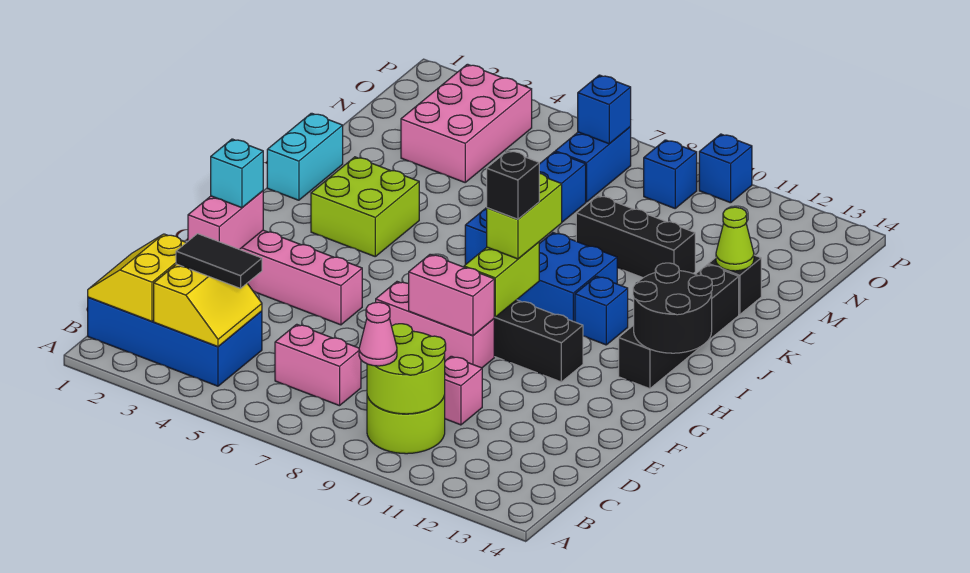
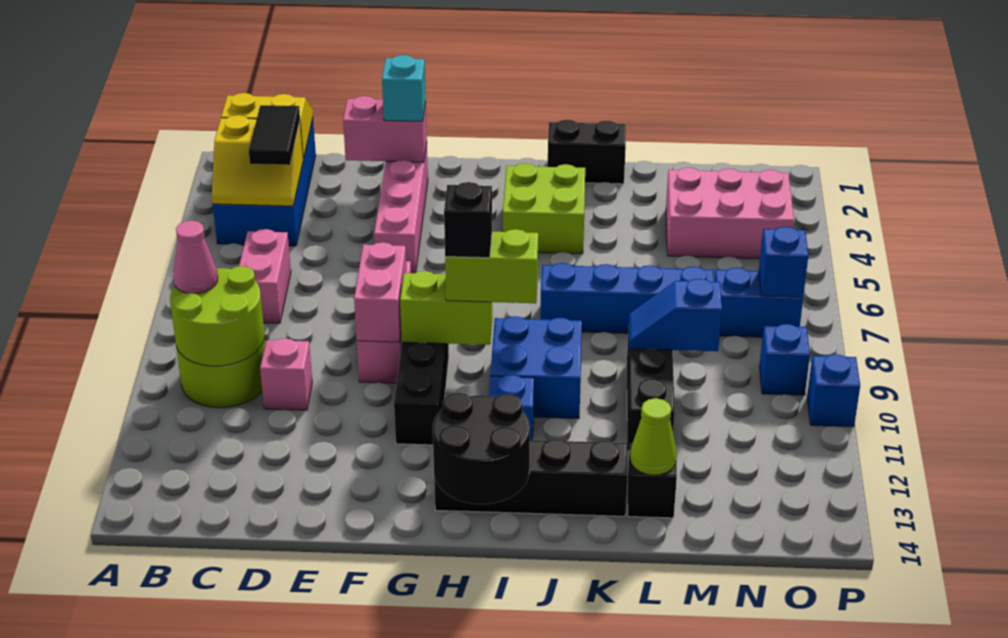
cyan 1x2 brick [267,113,343,200] -> black 1x2 brick [548,120,626,184]
none -> blue 1x2 slope [629,279,722,351]

